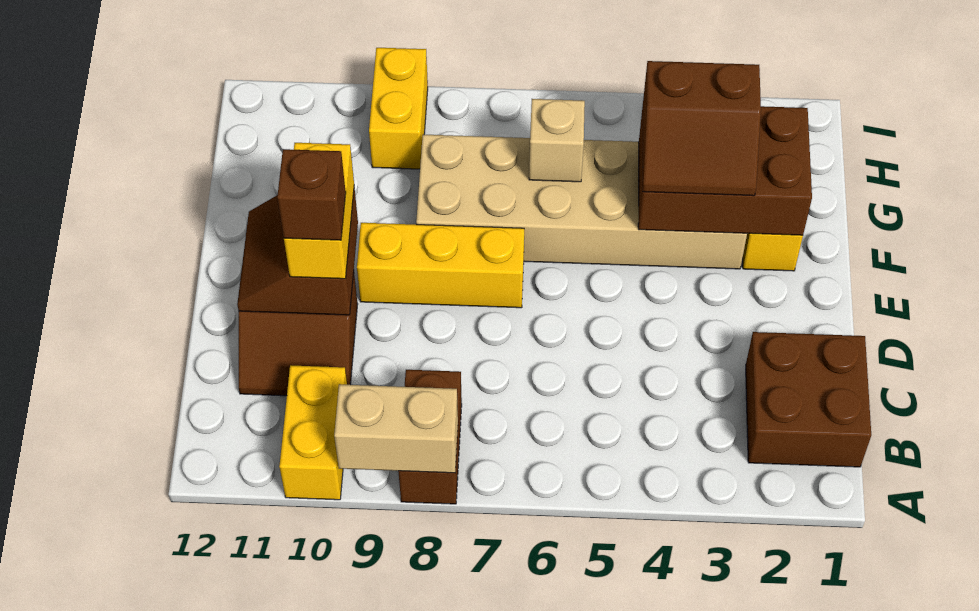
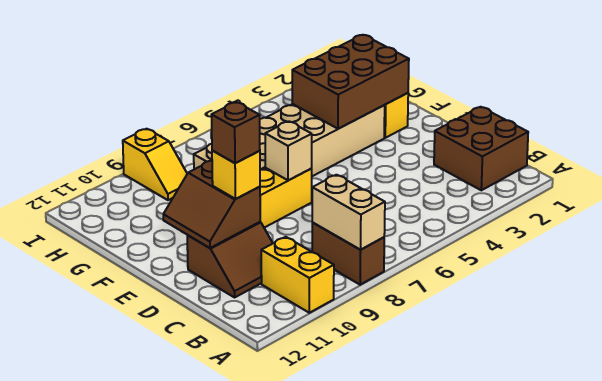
tan 1x2 brick [334,384,458,473] -> tan 1x2 brick turned to [312,175,385,250]
yellow 1x2 brick [284,143,354,279] -> yellow 1x1 brick [212,150,260,199]
brown 2x2 slope [643,61,761,196] -> none
tan 1x1 brick [529,99,585,182] -> tan 1x1 brick moved to [265,121,312,180]
yellow 1x2 brick [369,48,428,169] -> yellow 1x2 slope [123,129,187,200]

